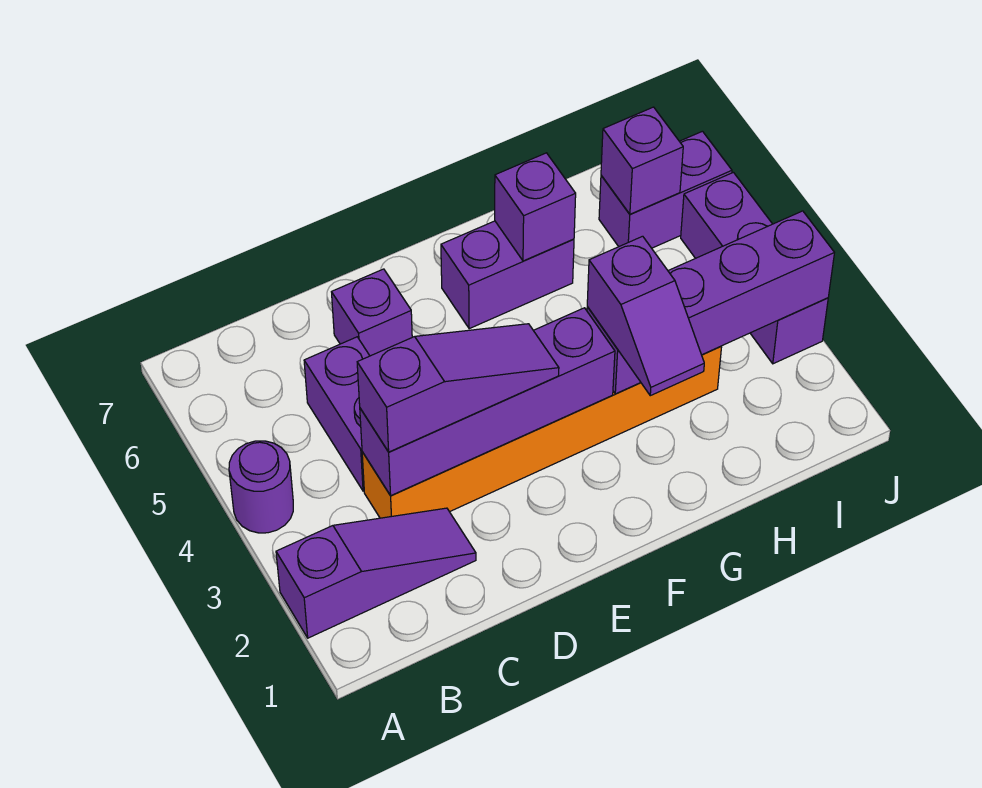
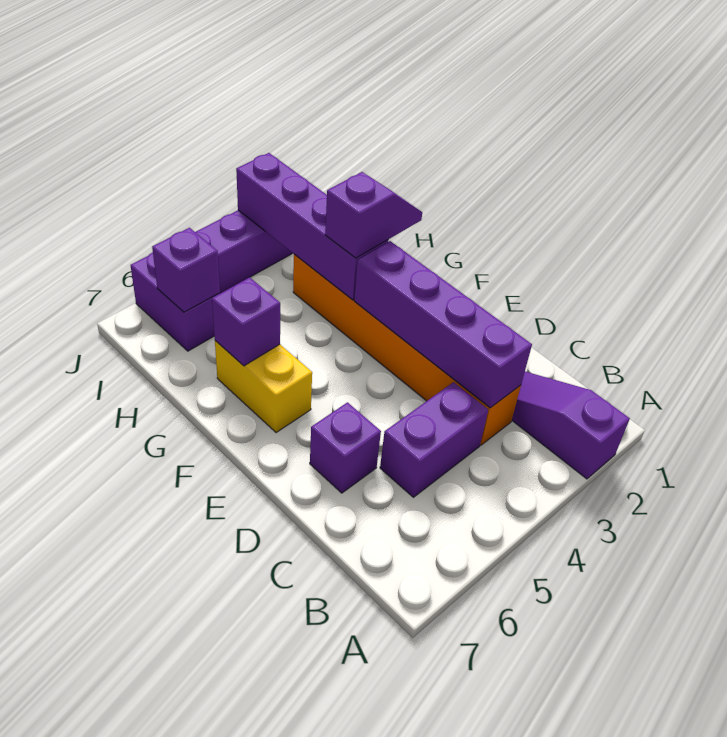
purple 1x1 round brick [229,441,293,533] -> none
purple 1x3 slope [357,324,559,452] -> none
purple 1x2 brick [441,221,574,329] -> yellow 1x2 brick [215,341,312,433]

